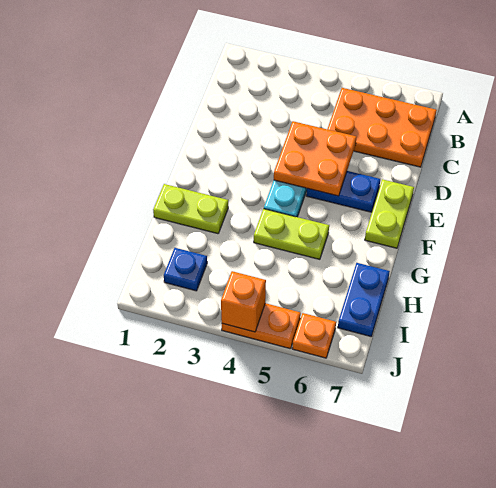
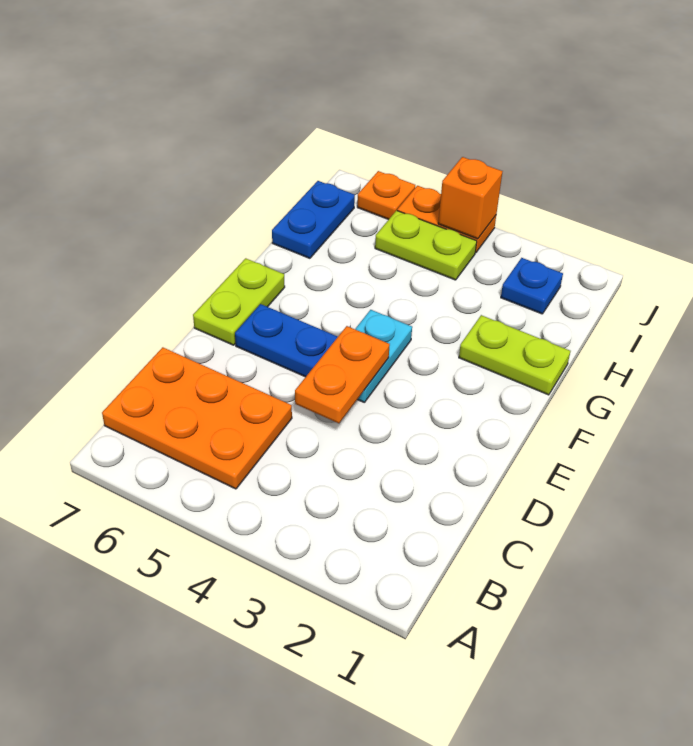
orange 2x2 plate [274,121,356,196] -> orange 1x2 plate [295,326,390,423]
lime 1x2 plate [254,209,329,259] -> lime 1x2 plate moved to [375,211,477,280]

